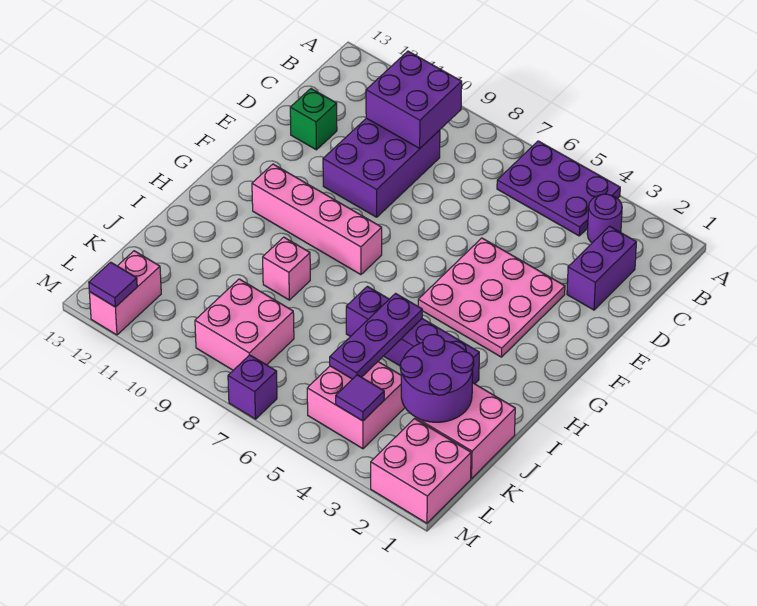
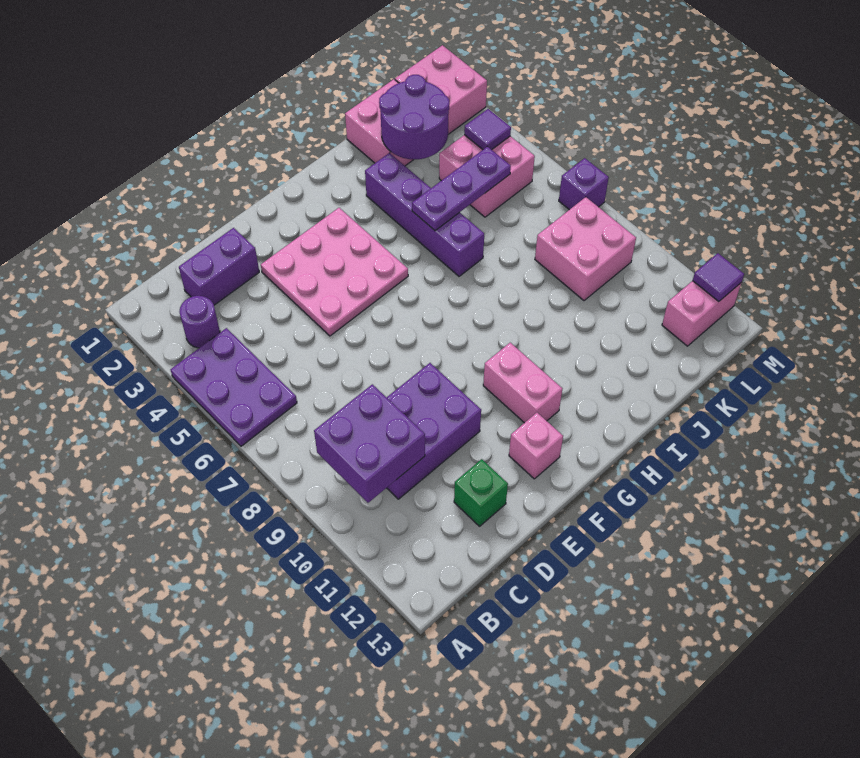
pink 1x4 brick [252,164,382,275] -> pink 1x2 brick [483,343,562,423]
pink 1x1 brick [263,237,310,300] -> pink 1x1 brick moved to [509,413,563,479]

